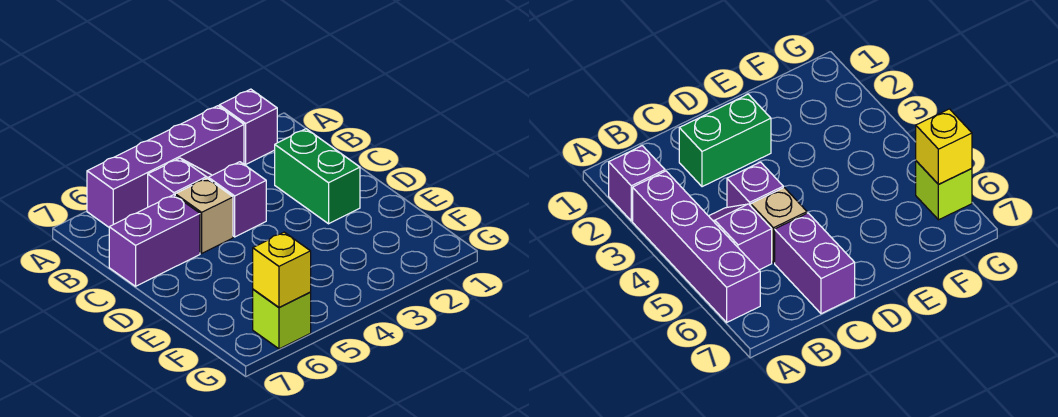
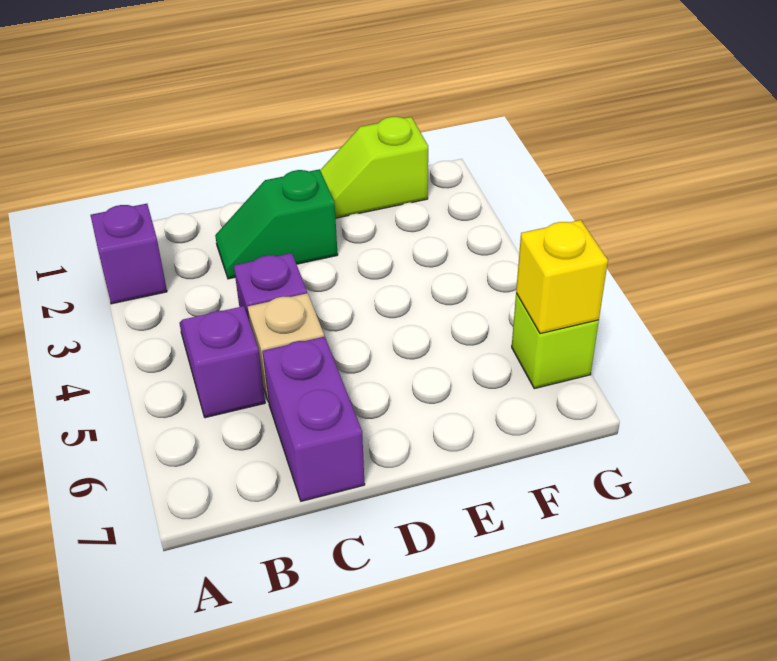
purple 1x4 brick [87,106,244,227] -> none
green 1x2 brick [275,129,360,224] -> green 1x2 slope [215,169,338,279]
none -> lime 1x2 slope [320,117,428,218]

